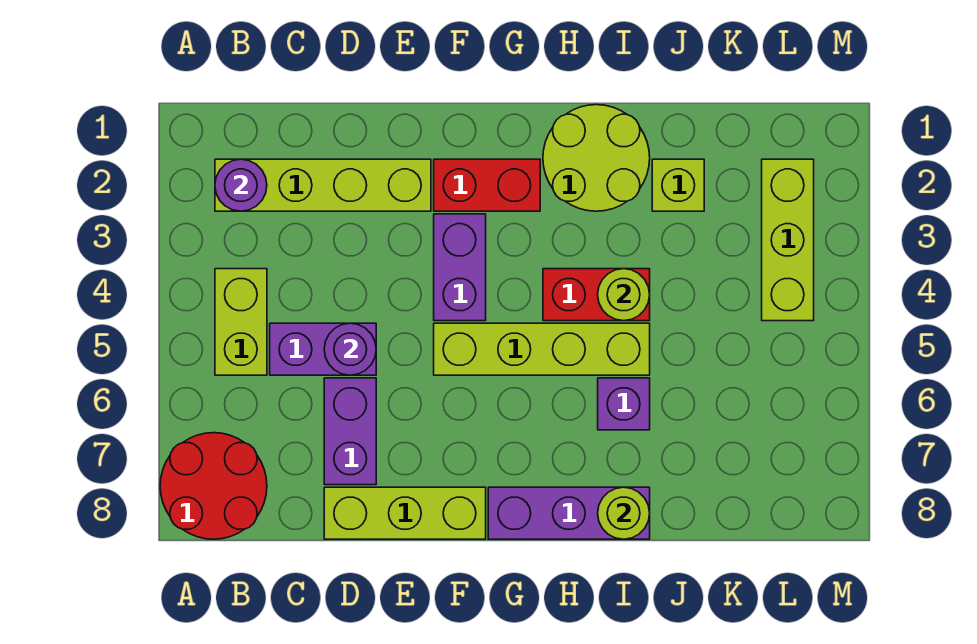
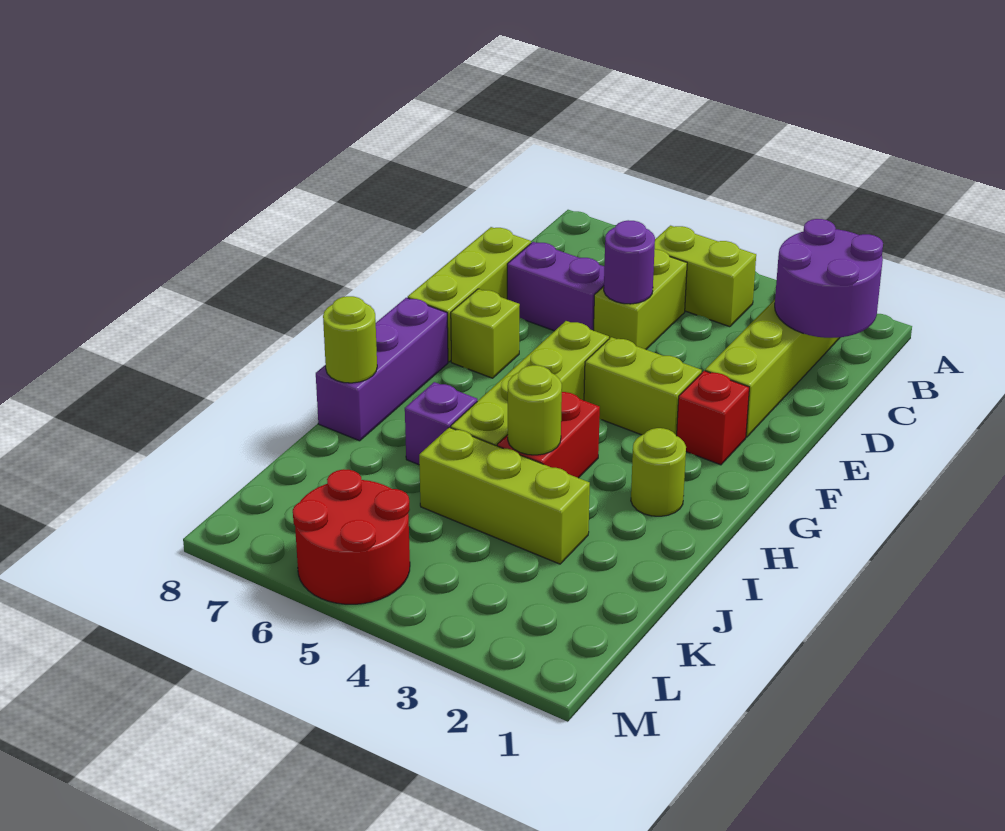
red 2x2 round brick [160,433,267,539] -> red 2x2 round brick moved to [293,469,410,604]
purple 1x1 round brick [215,159,267,211] -> purple 2x2 round brick [775,219,883,338]
purple 1x2 brick [270,323,376,375] -> lime 1x2 brick [594,249,687,349]
red 1x2 brick [434,159,540,211] -> red 1x1 brick [677,371,749,465]
purple 1x2 brick [434,214,486,321] -> lime 1x2 brick [584,337,702,436]
lime 2x2 round brick [543,105,650,211] -> lime 1x1 round brick [631,428,686,516]
lime 1x1 brick [652,159,704,211] -> lime 1x1 brick moved to [451,289,520,378]
lime 1x3 brick [762,159,814,321] -> lime 1x3 brick moved to [419,427,590,564]

